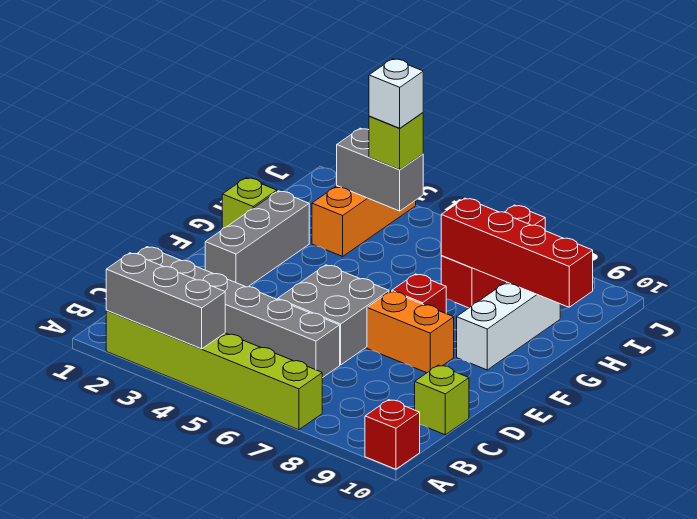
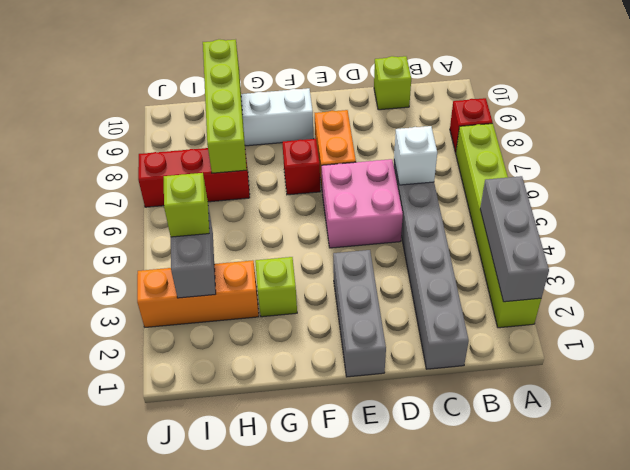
red 1x1 brick [365,400,420,469] -> red 1x1 brick moved to [450,98,493,153]
grey 2x2 brick [278,265,389,365] -> pink 2x2 brick [322,159,403,248]
grey 1x3 brick [205,191,309,287] -> grey 1x3 brick turned to [333,250,386,377]
lime 1x1 brick [222,178,277,229] -> lime 1x1 brick moved to [255,257,297,317]
red 1x4 brick [441,198,593,307] -> lime 1x4 brick [203,39,247,173]
white 1x1 brick [369,59,423,128] -> white 1x1 brick moved to [394,126,437,185]

